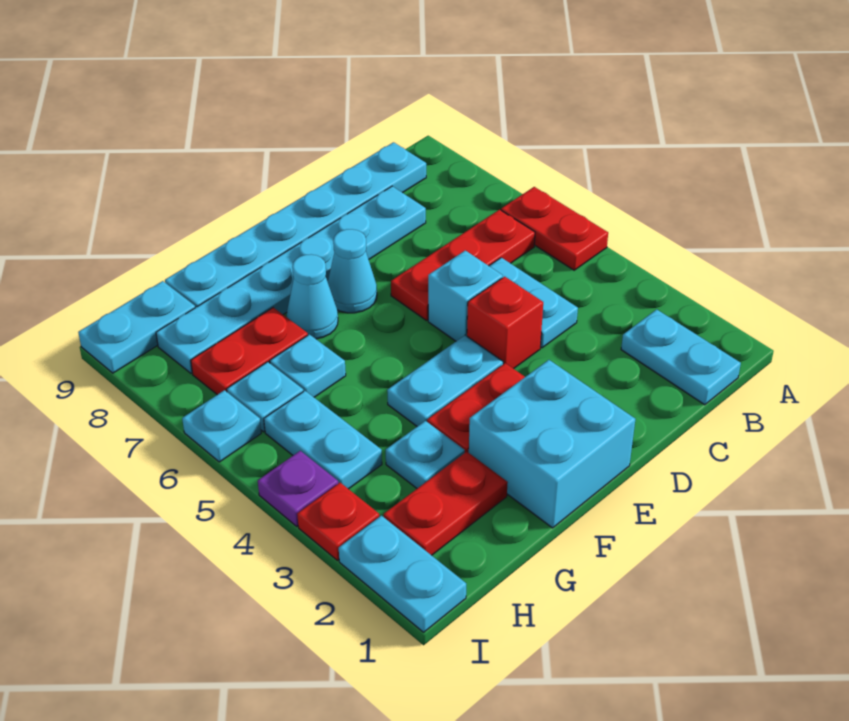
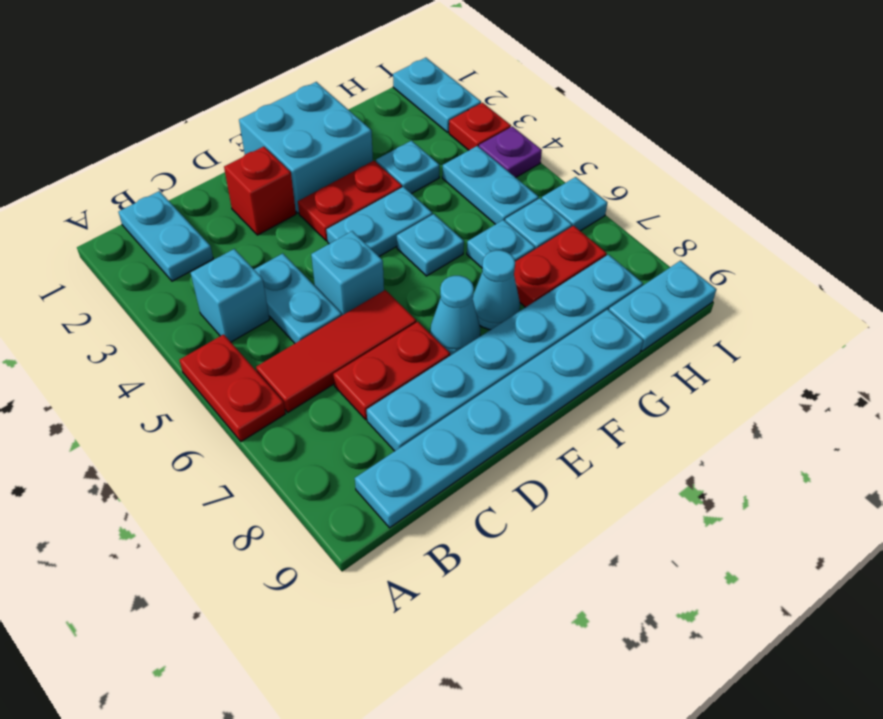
none -> cyan 1x1 brick [191,249,270,342]
red 1x3 plate [391,210,535,321] -> red 1x3 tile [256,290,416,412]
red 1x1 brick [467,277,543,369] -> red 1x1 brick moved to [224,147,296,235]
none -> cyan 1x1 plate [397,214,464,276]
red 1x2 plate [384,452,508,555] -> red 1x2 plate moved to [333,322,450,420]

